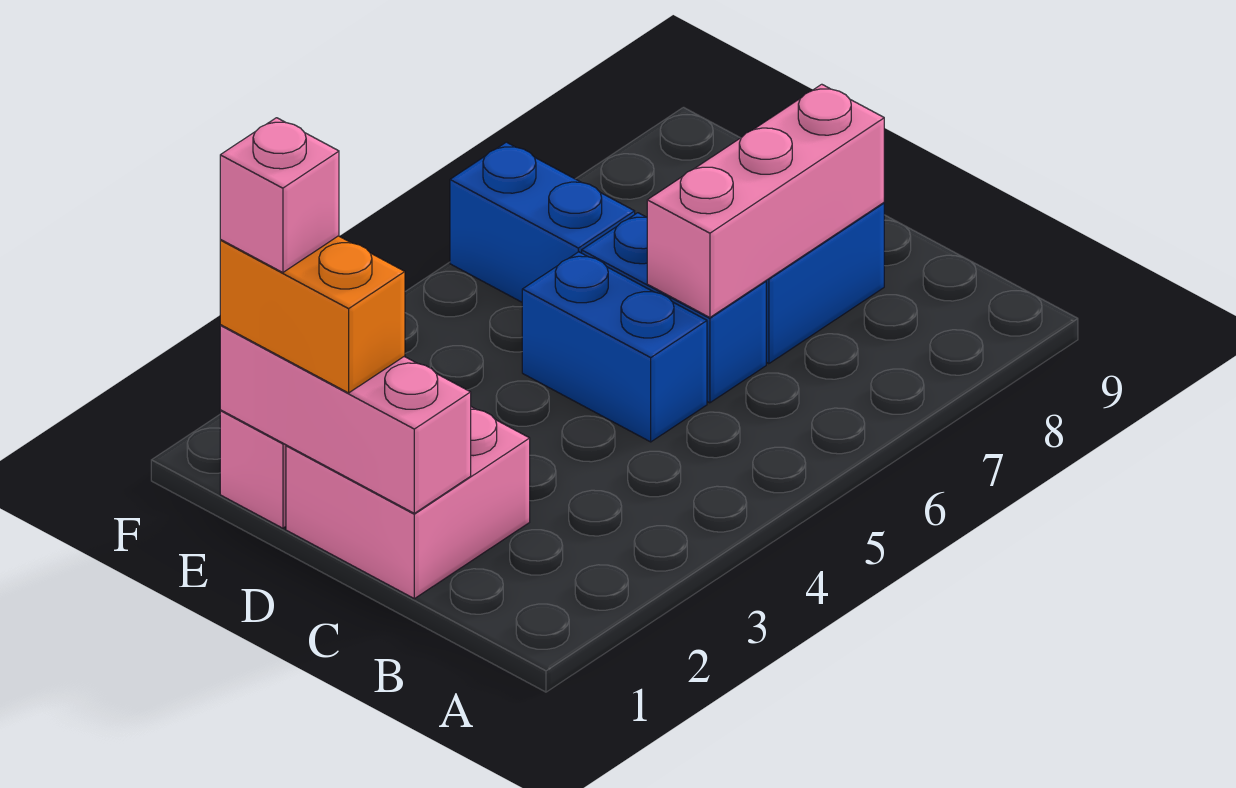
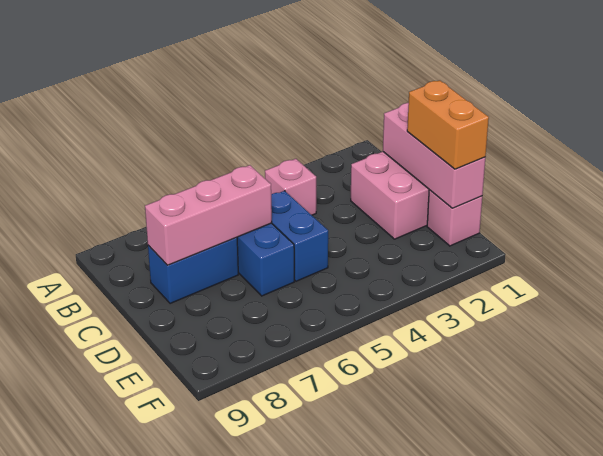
pink 1x1 brick [220,118,339,273] -> pink 1x1 brick moved to [265,159,316,215]
blue 1x2 brick [450,142,635,302] -> none

